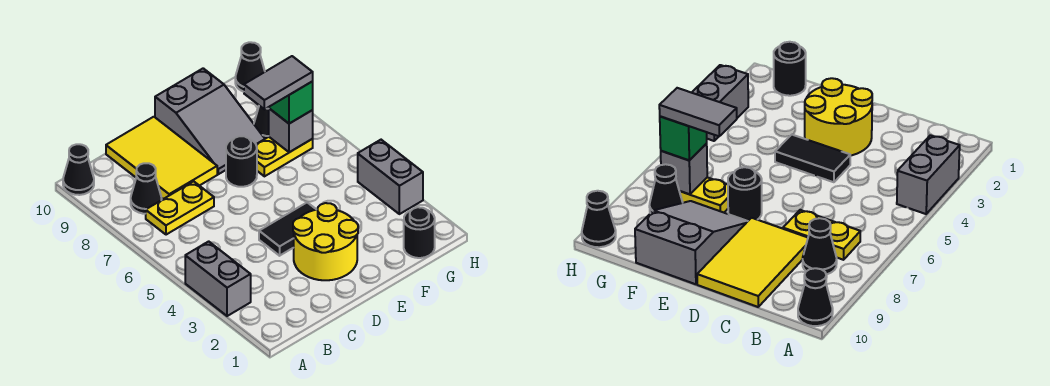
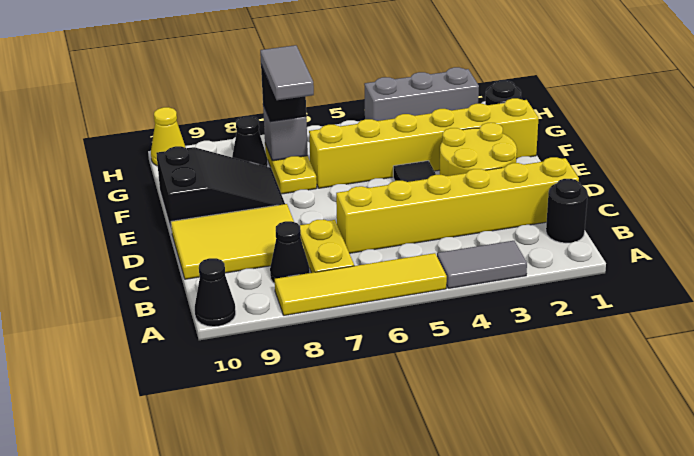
grey 1x2 brick [185,241,251,316] -> grey 1x2 tile [437,241,527,289]
none -> yellow 1x4 tile [275,253,447,316]
none -> yellow 1x6 brick [336,157,579,253]
black 1x1 round brick [226,136,257,187] -> black 1x1 round brick moved to [546,179,588,243]
grey 2x3 slope [155,68,265,174] -> black 2x3 slope [156,146,285,232]
none -> yellow 1x6 brick [309,98,538,188]
green 1x1 brick [269,82,313,124] -> black 1x1 brick [261,65,306,122]
grey 1x2 brick [358,140,423,214] -> grey 1x3 brick [364,67,479,121]
black 1x1 cone [235,42,265,92] -> yellow 1x1 cone [151,107,186,166]

